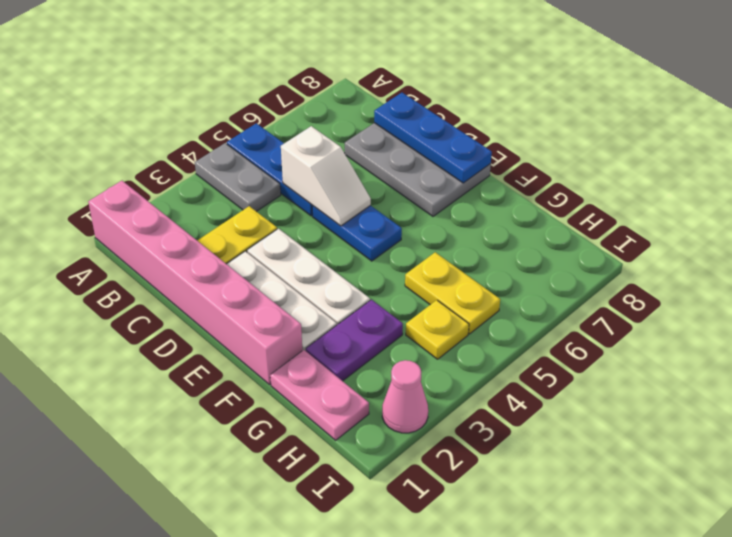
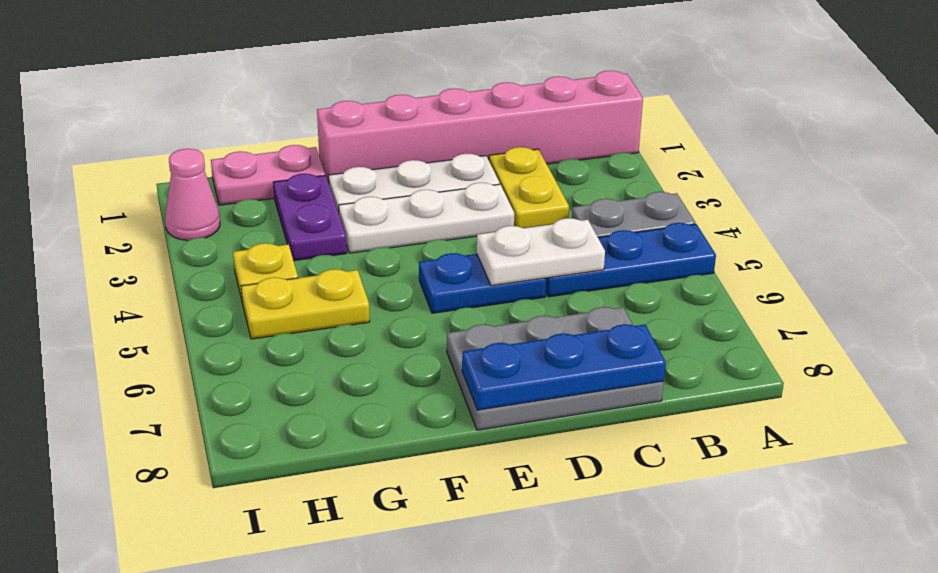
white 1x2 slope [281,126,371,226] -> white 1x2 plate [477,218,605,286]

